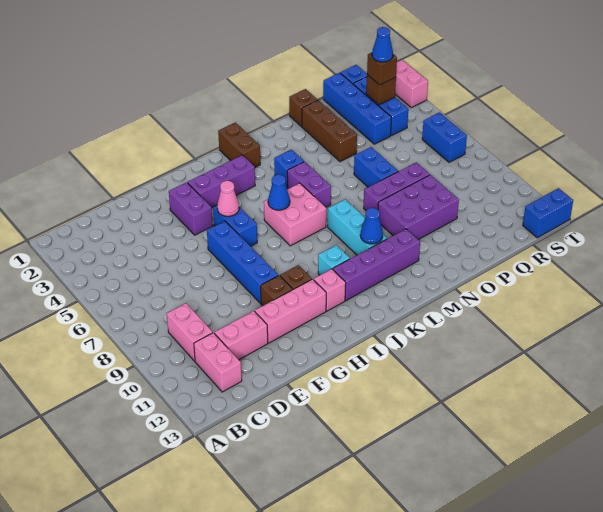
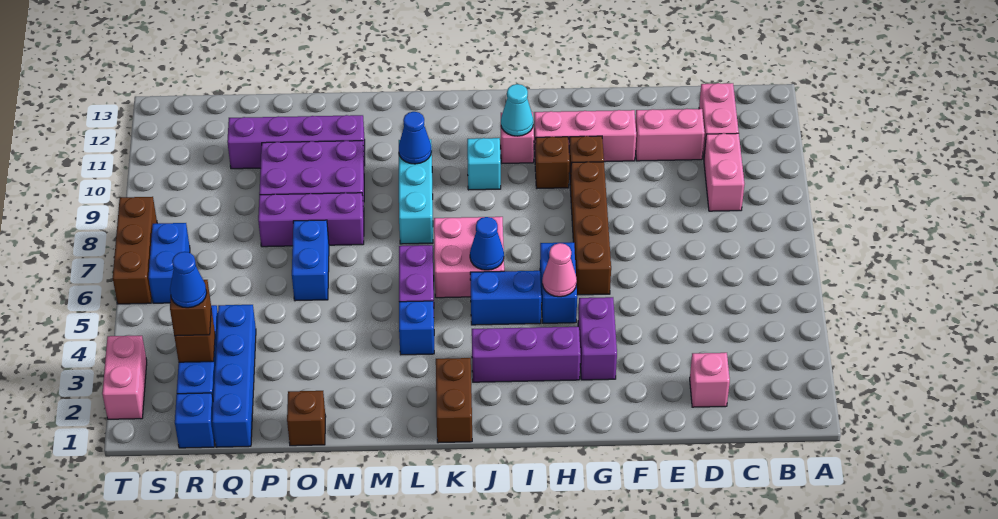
none -> pink 1x1 brick [690,353,730,407]
blue 1x4 brick [207,221,279,304] -> brown 1x4 brick [570,162,611,295]
none -> cyan 1x1 cone [501,84,533,136]
purple 1x4 brick [333,229,420,301] -> purple 1x4 brick moved to [227,115,365,169]
brown 1x3 brick [302,100,357,162] -> brown 1x3 brick moved to [113,197,157,304]
blue 1x2 brick [523,188,573,238] -> blue 1x2 brick moved to [470,271,541,325]

